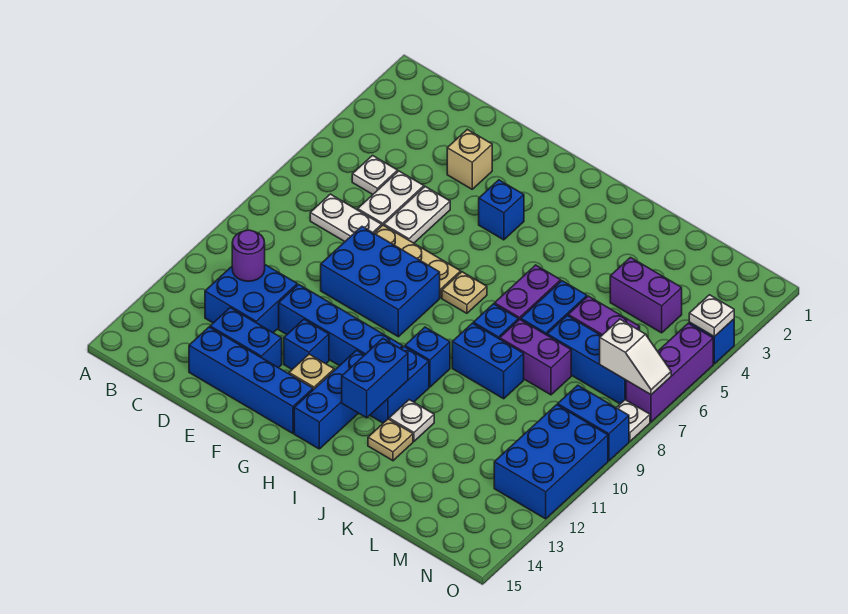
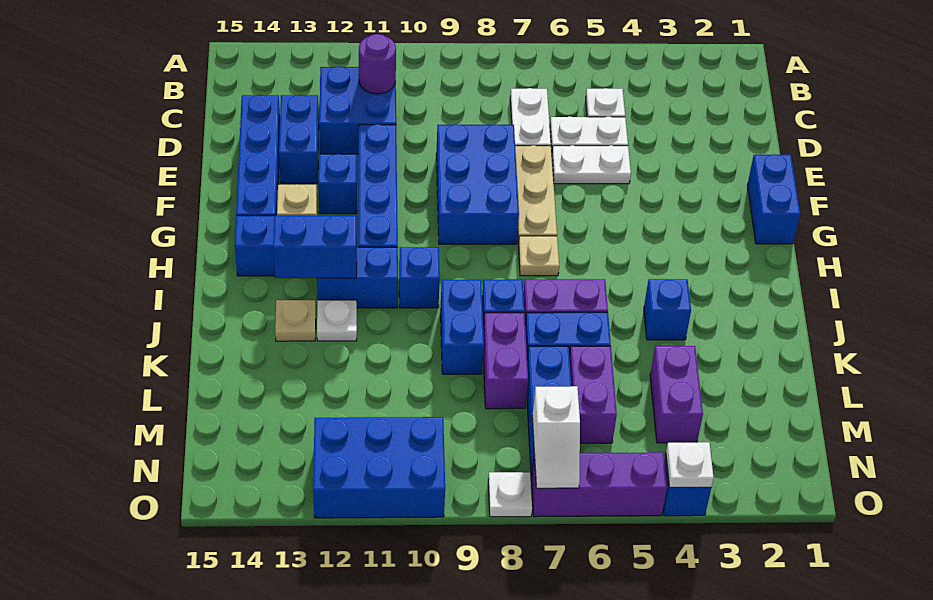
tan 1x1 brick [447,129,492,189] -> none
blue 1x1 brick [479,180,524,240] -> blue 1x1 brick moved to [644,279,691,340]
blue 1x2 brick [558,385,629,461] -> blue 1x2 brick moved to [747,154,800,244]

